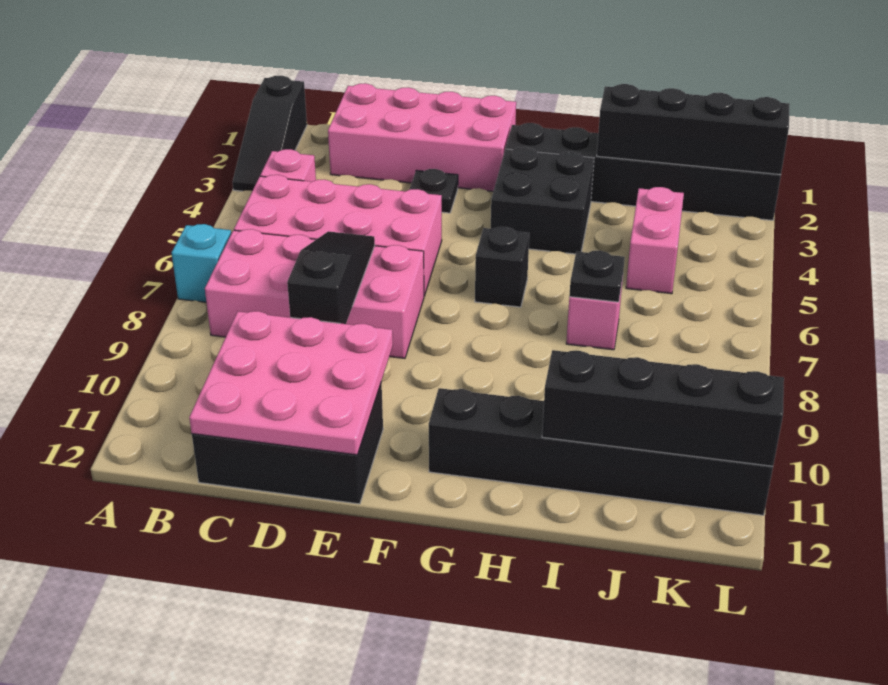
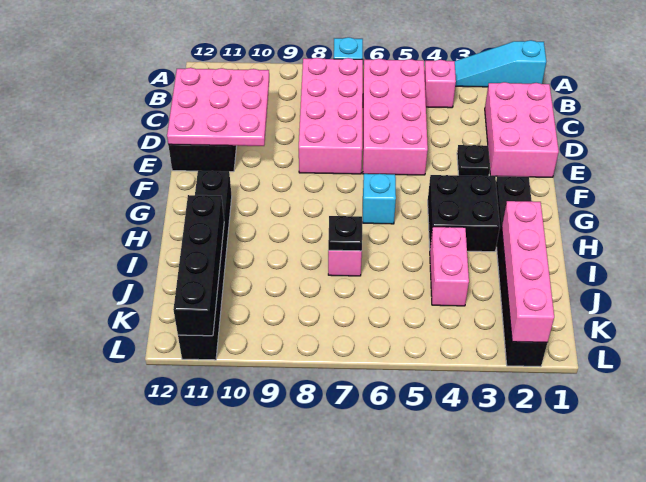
black 1x3 slope [232,75,307,191] -> cyan 1x3 slope [455,40,546,87]
pink 2x4 brick [328,83,516,191] -> pink 2x3 brick [485,82,559,177]
black 1x3 slope [287,231,375,324] -> none
black 1x1 brick [475,227,529,307] -> cyan 1x1 brick [363,174,396,224]
black 1x4 brick [597,84,790,175] -> pink 1x4 brick [502,201,554,342]
pink 1x2 brick [626,187,684,294] -> pink 1x2 brick turned to [430,227,469,306]

